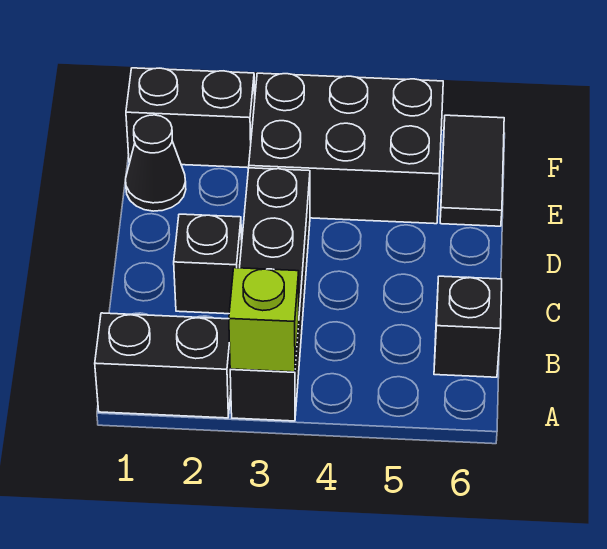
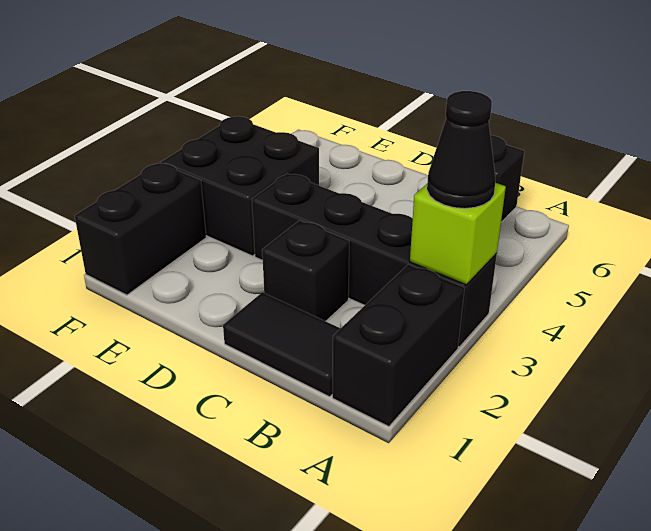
black 1x1 cone [126,115,186,211] -> black 1x1 cone moved to [427,91,495,209]
black 2x3 brick [249,73,443,224] -> black 2x2 brick [161,116,319,256]
black 1x2 tile [440,115,504,226] -> black 1x2 tile moved to [223,292,341,397]

